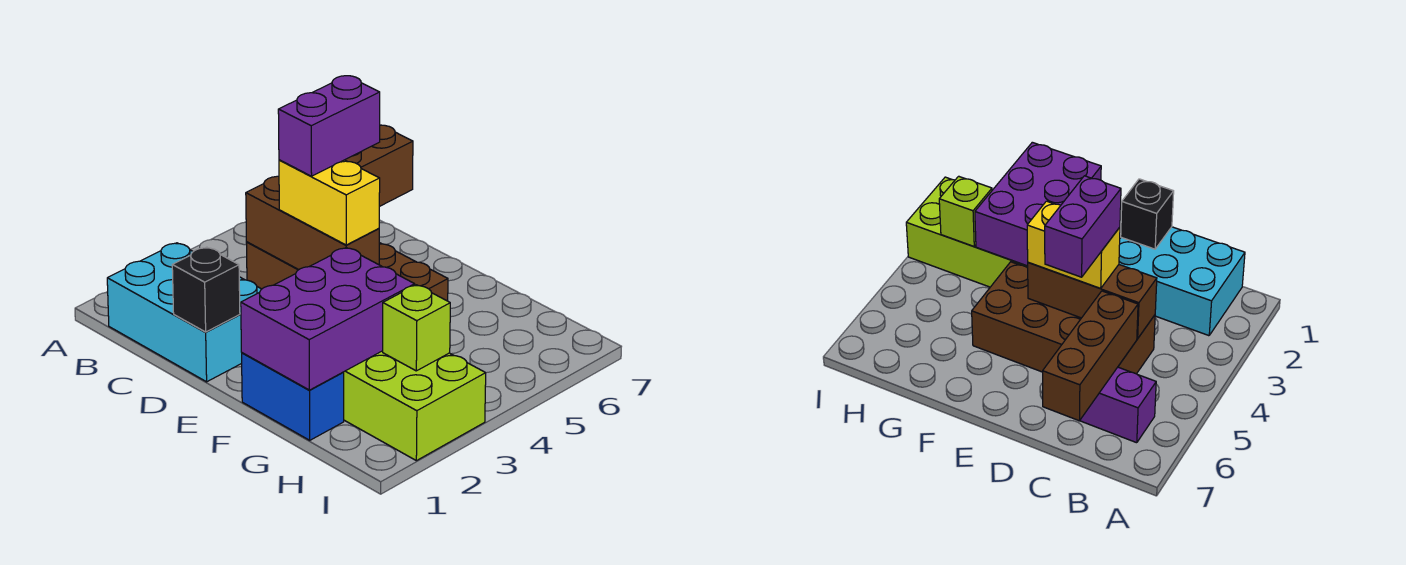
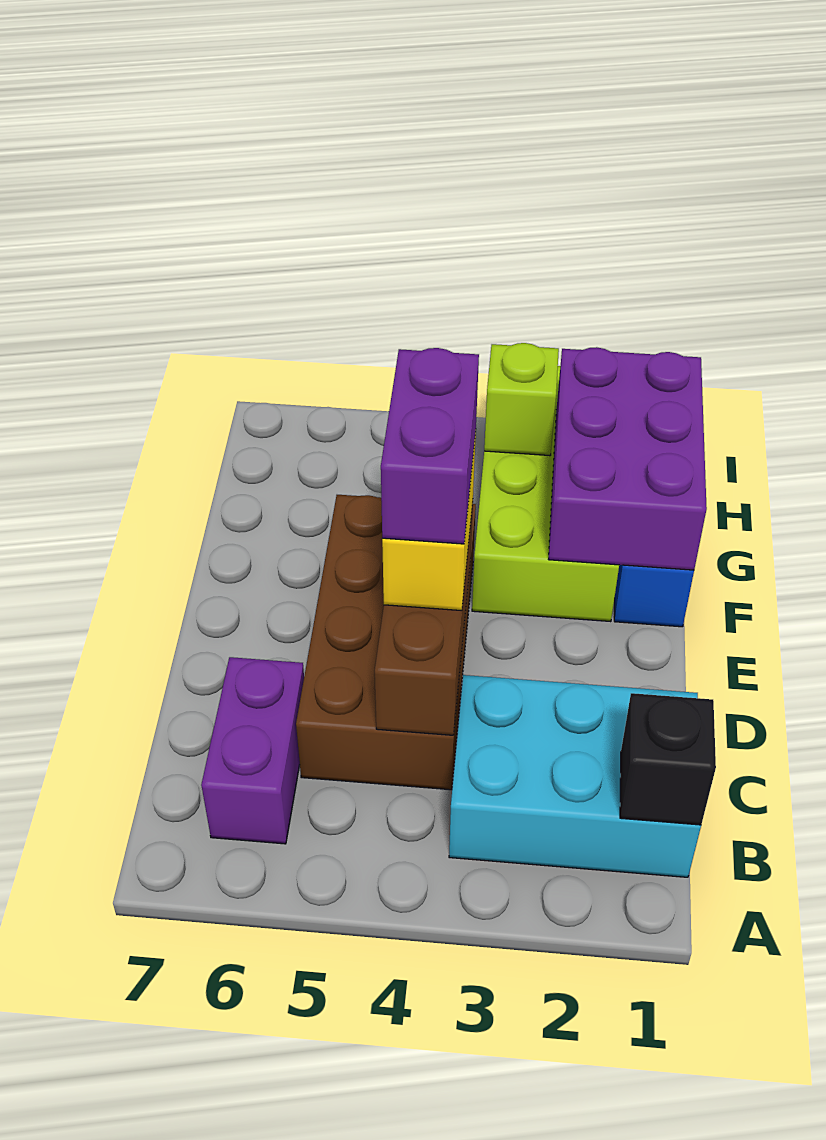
cyan 2x3 brick [107,243,261,382] -> cyan 2x3 brick turned to [449,675,701,877]
brown 1x3 brick [345,125,413,207] -> none
black 1x1 brick [172,247,240,332] -> black 1x1 brick moved to [620,693,716,825]
purple 1x2 brick [278,76,380,176] -> purple 1x2 brick turned to [381,348,479,544]
purple 2x3 brick [241,248,415,390] -> purple 2x3 brick turned to [549,347,707,570]

